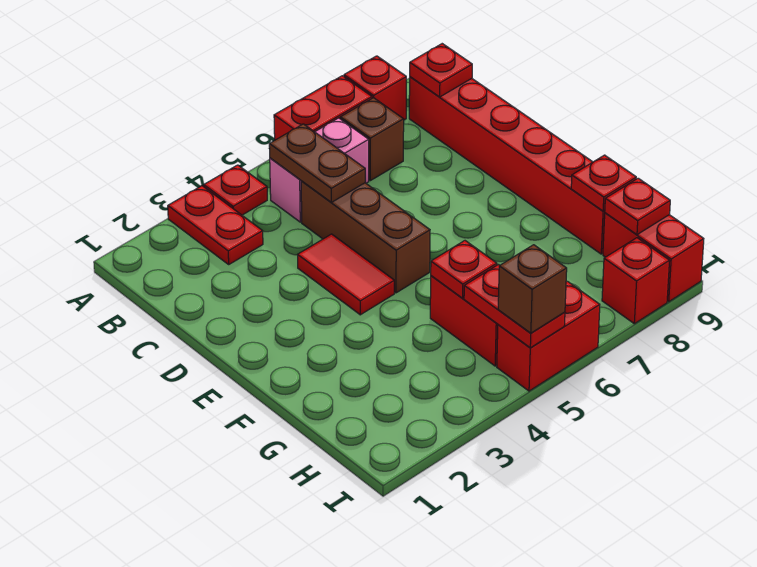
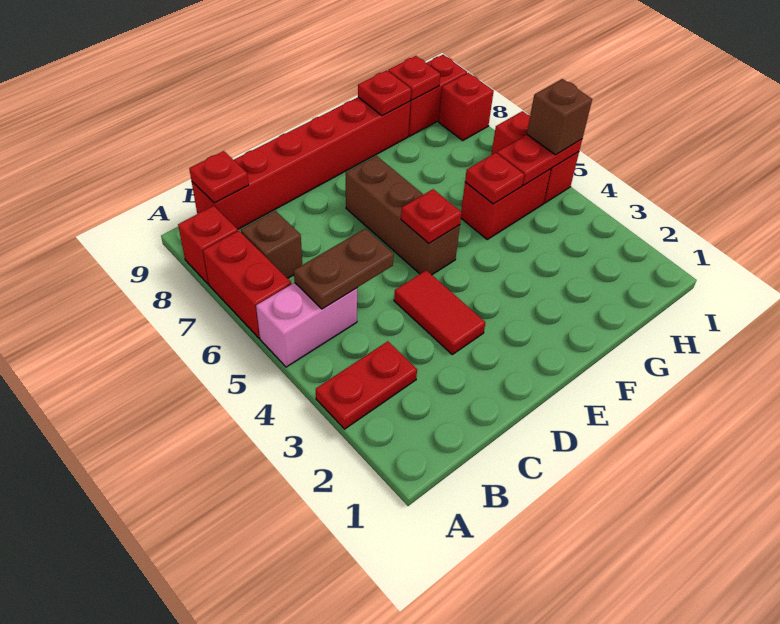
red 1x1 plate [204,165,267,215] -> red 1x1 plate moved to [401,189,462,243]
pink 1x2 brick [270,118,369,222] -> pink 1x2 brick turned to [256,283,357,367]
brown 1x3 brick [301,181,430,293] -> brown 1x3 brick turned to [346,156,460,275]
red 1x2 tile [298,234,394,315] -> red 1x2 tile turned to [394,270,485,354]

